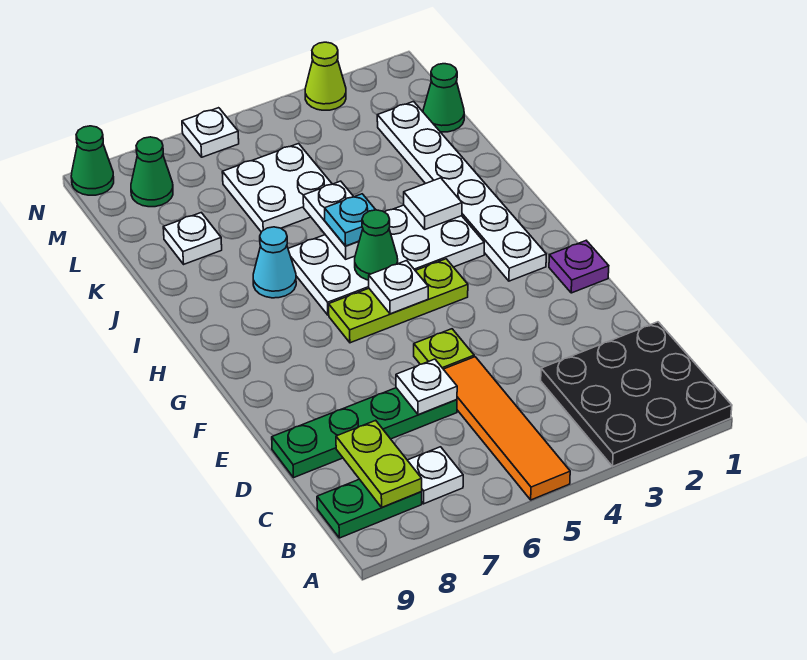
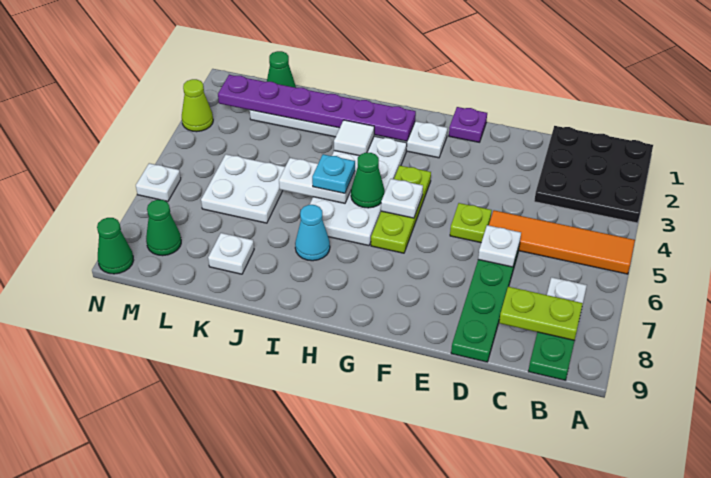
none -> purple 1x6 plate [218,75,416,141]

